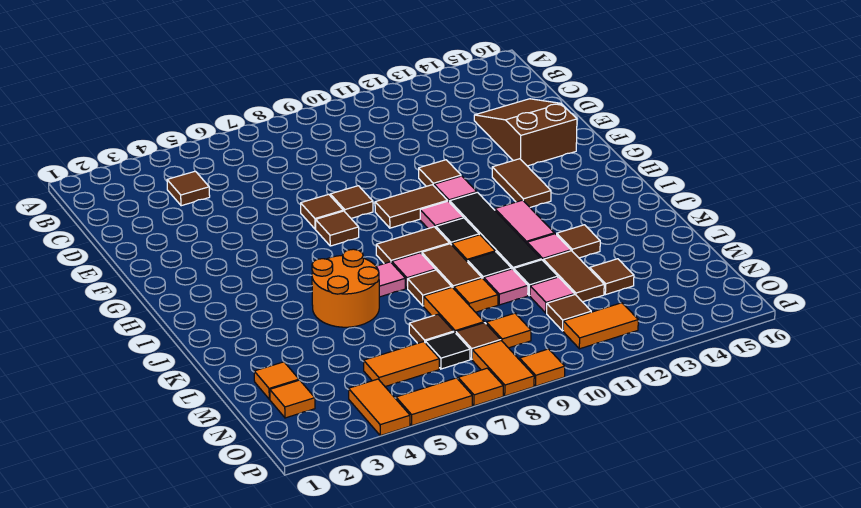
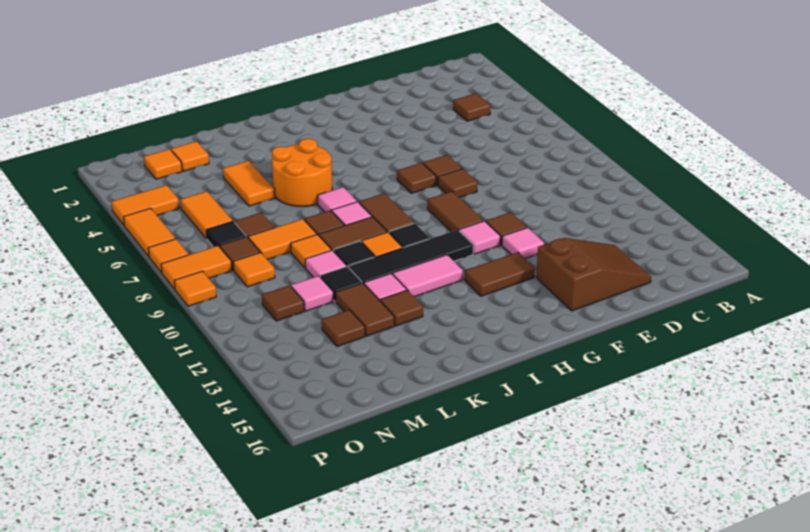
pink 1x1 tile [420,201,463,229] -> pink 1x1 tile moved to [502,228,544,259]
brown 1x2 tile [543,251,604,302] -> brown 1x2 tile turned to [335,283,394,336]
orange 1x2 tile [563,303,638,349] -> orange 1x2 tile moved to [223,161,275,206]

